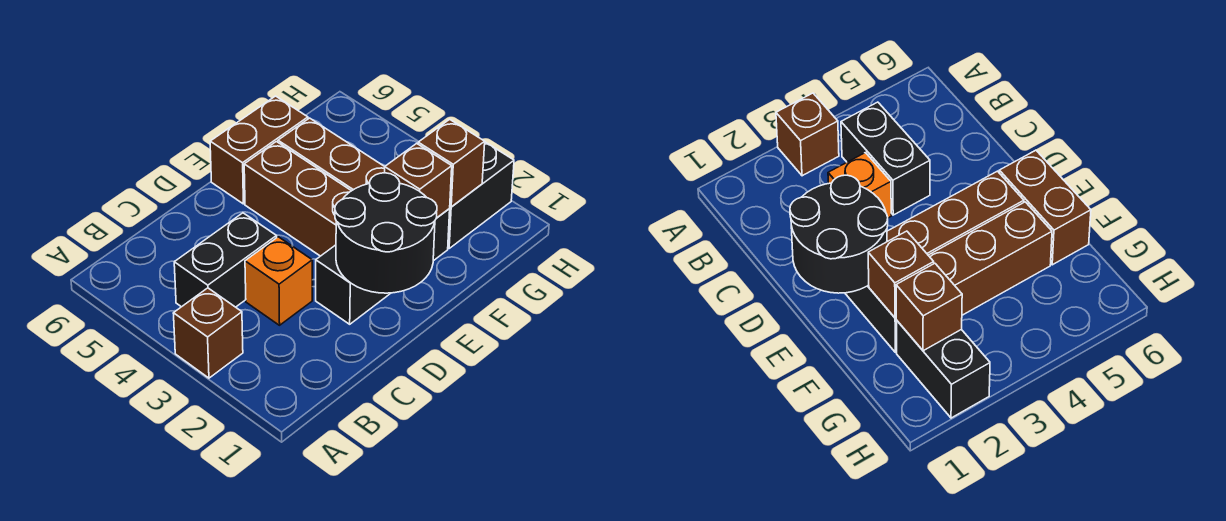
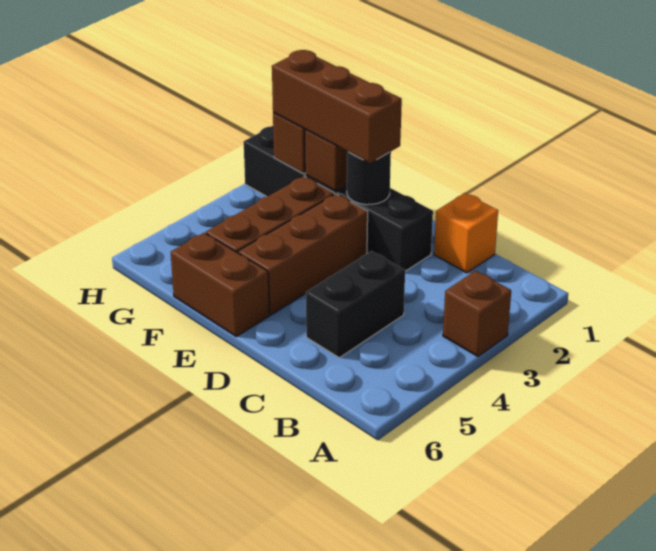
black 1x2 brick [174,213,277,307] -> black 1x2 brick turned to [306,251,405,358]
orange 1x1 brick [245,237,312,325] -> orange 1x1 brick moved to [434,193,498,273]
black 2x2 round brick [335,173,437,293] -> black 1x1 round brick [347,152,391,205]
none -> brown 1x3 brick [272,50,402,163]

